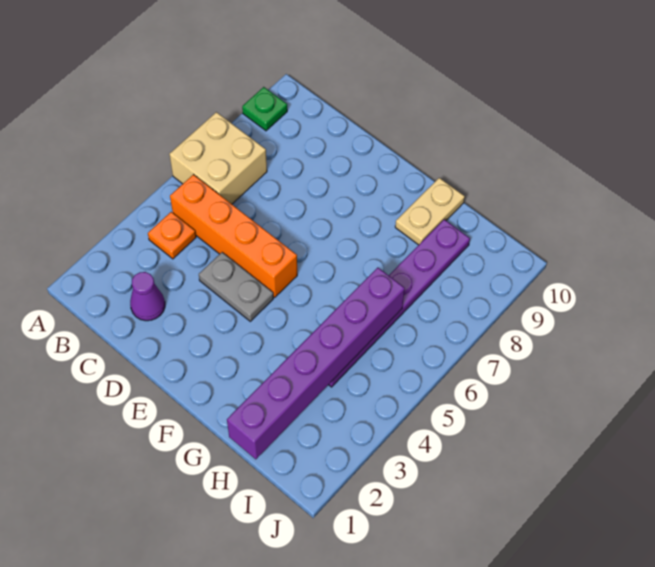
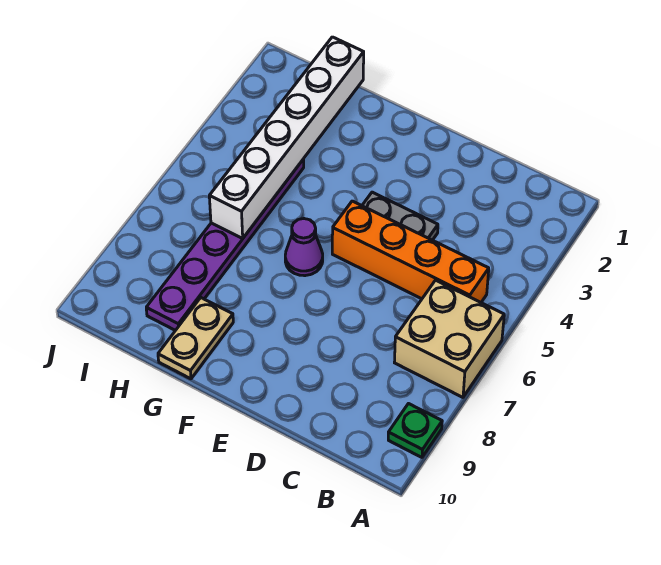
orange 1x1 plate [148,212,196,259] -> none
purple 1x1 cone [130,272,165,321] -> purple 1x1 cone moved to [285,219,323,276]
purple 1x6 brick [227,268,405,459] -> white 1x6 brick [209,37,364,238]

